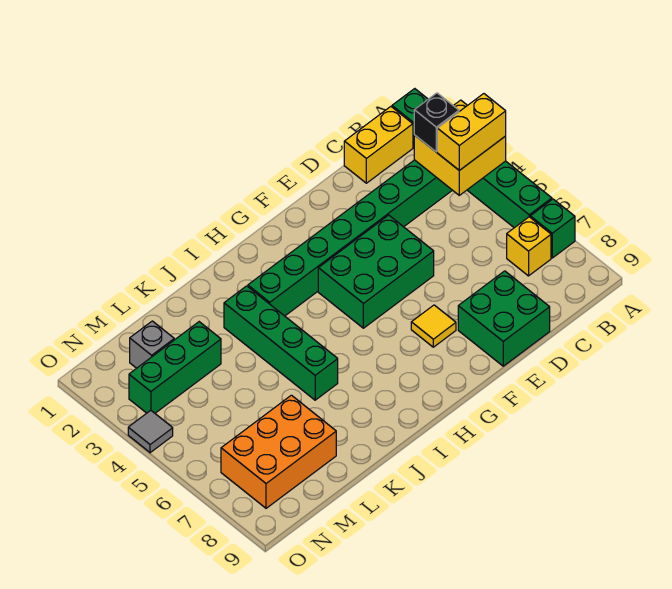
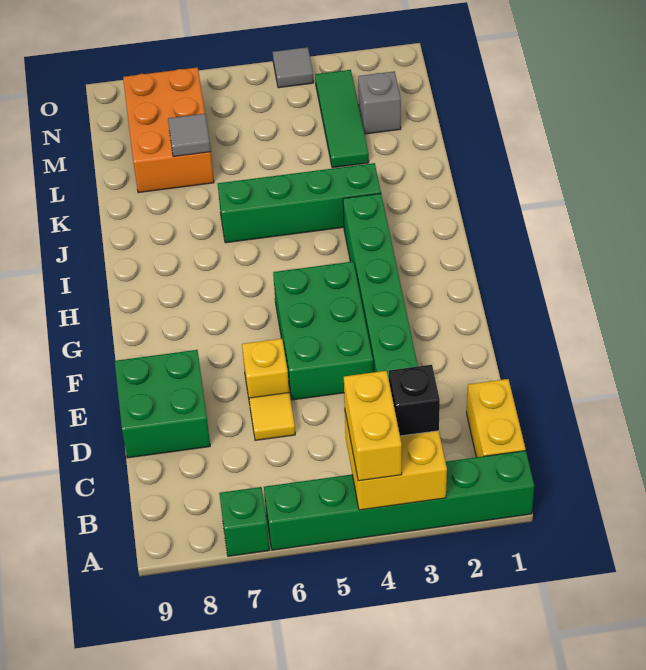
yellow 1x1 brick [507,217,551,276] -> yellow 1x1 brick moved to [242,339,289,404]
yellow 1x1 tile [411,305,456,347] -> yellow 1x1 tile moved to [249,393,295,440]
green 1x3 brick [129,322,221,413] -> green 1x3 tile [315,70,369,168]
none -> grey 1x1 tile [168,114,211,157]

